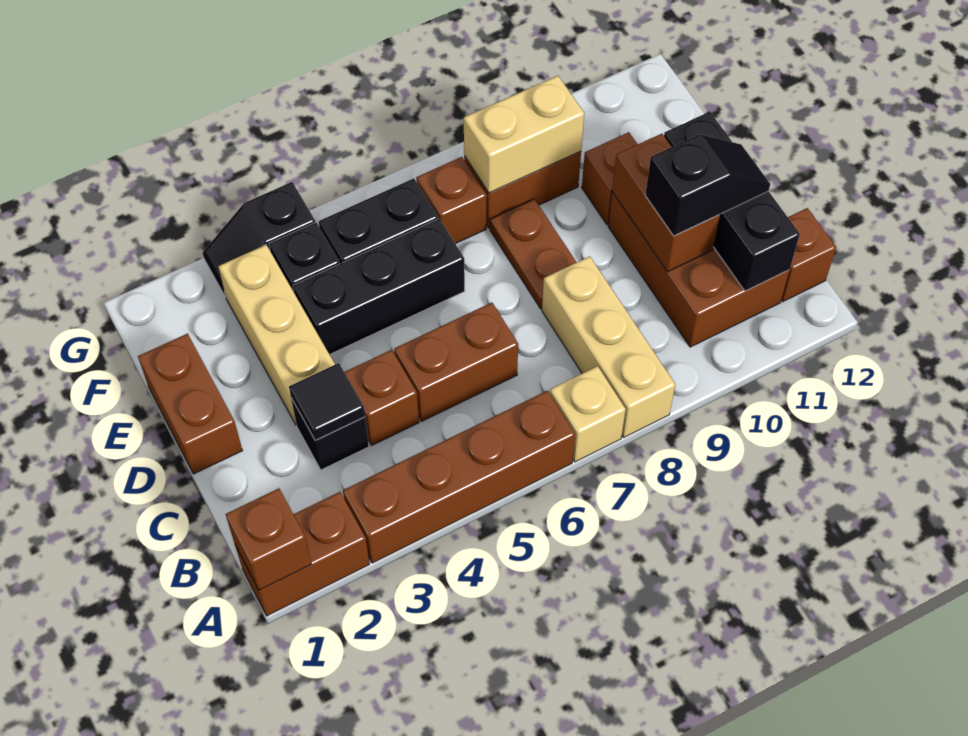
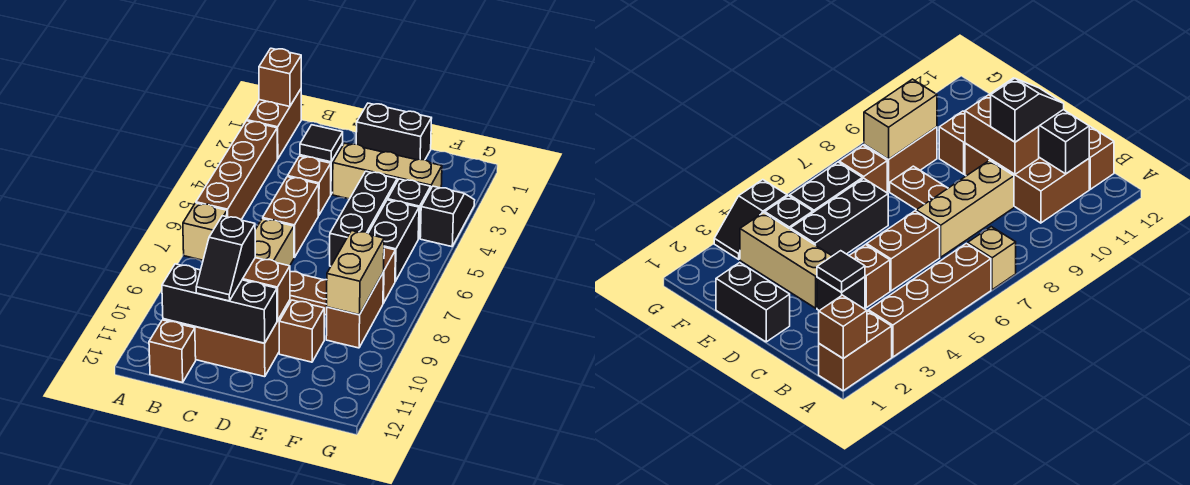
tan 1x3 brick [542,256,675,438] -> tan 1x3 brick turned to [255,219,294,266]
brown 1x2 brick [138,334,242,474] -> black 1x2 brick [356,103,432,160]

